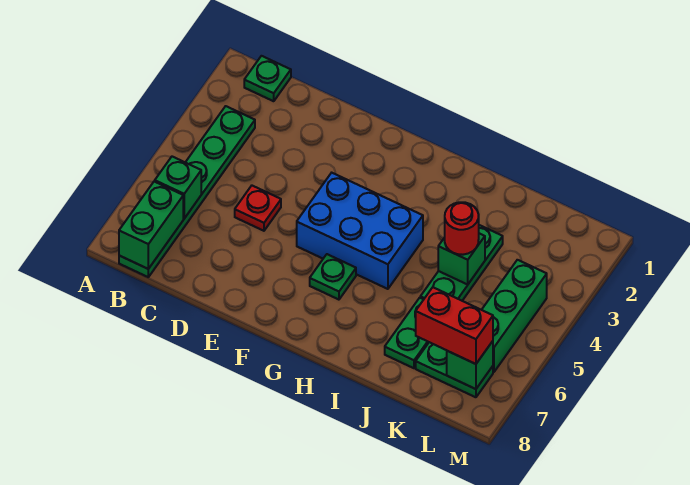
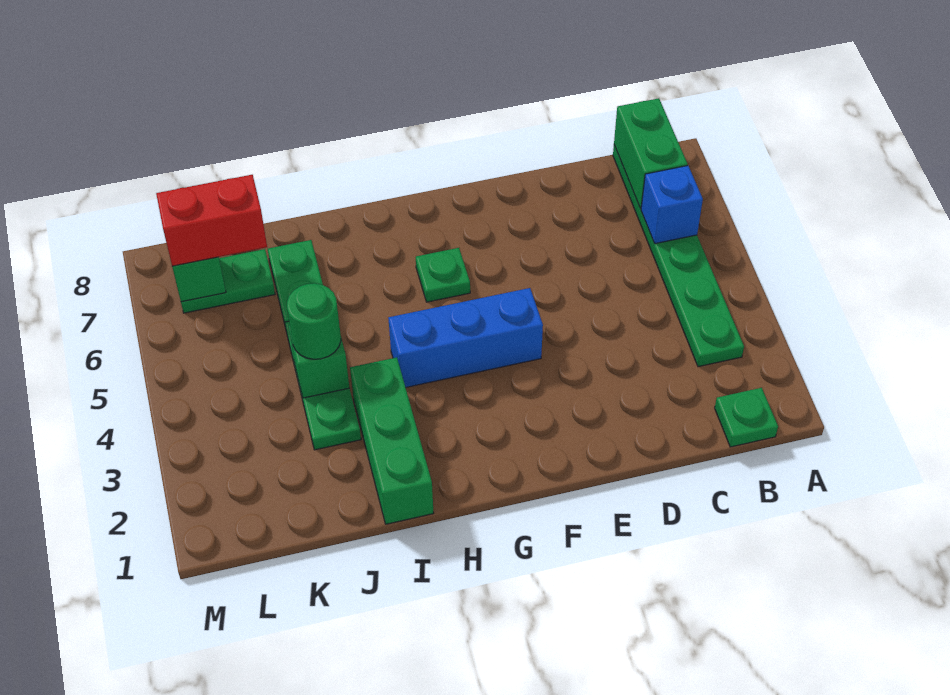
green 1x1 brick [155,157,201,218] -> blue 1x1 brick [641,166,703,244]
red 1x1 plate [235,186,281,231] -> none
blue 2x3 brick [297,173,423,289] -> blue 1x3 brick [388,288,543,387]
red 1x1 round brick [445,202,479,255] -> green 1x1 round brick [287,283,341,359]
green 1x3 brick [482,260,547,372] -> green 1x3 brick moved to [350,357,434,524]

